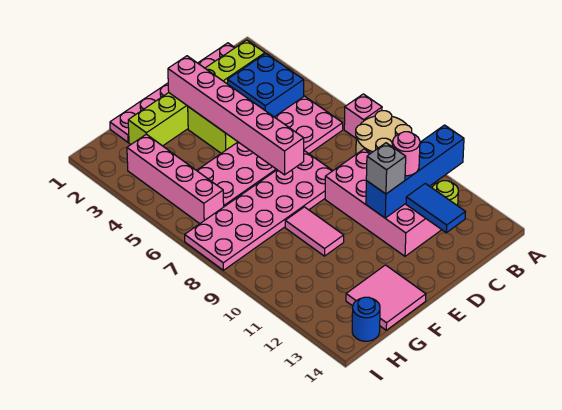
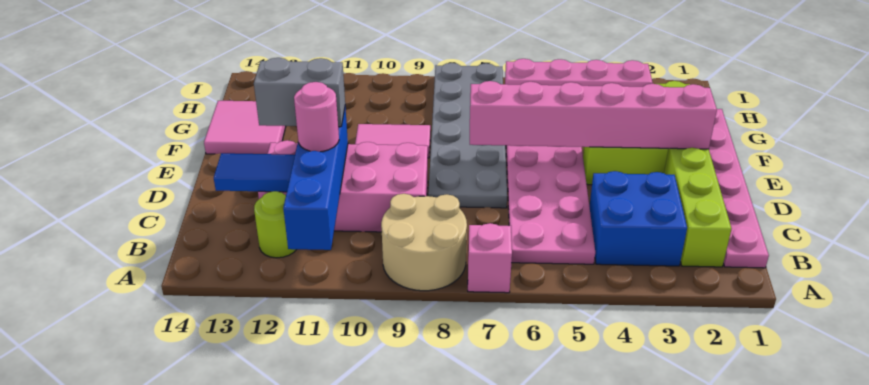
pink 2x6 plate [185,151,333,270] -> grey 2x6 plate [428,63,507,208]
grey 1x1 brick [366,143,406,194] -> grey 1x2 brick [254,58,345,127]
blue 1x1 round brick [352,297,380,341] -> none

